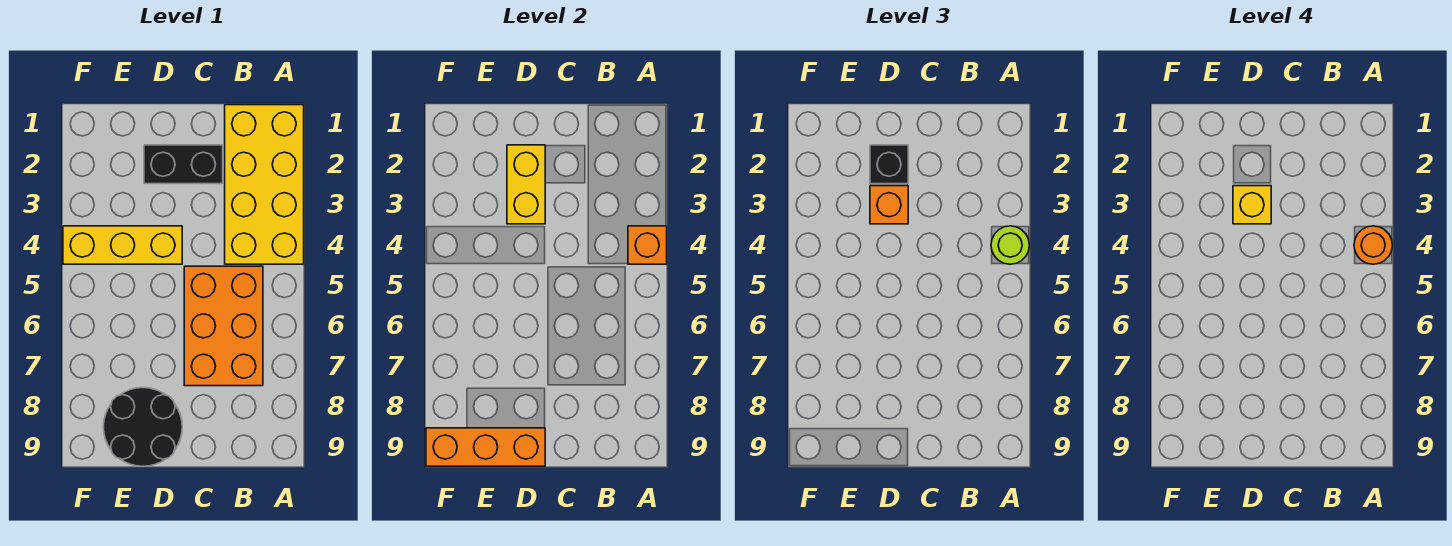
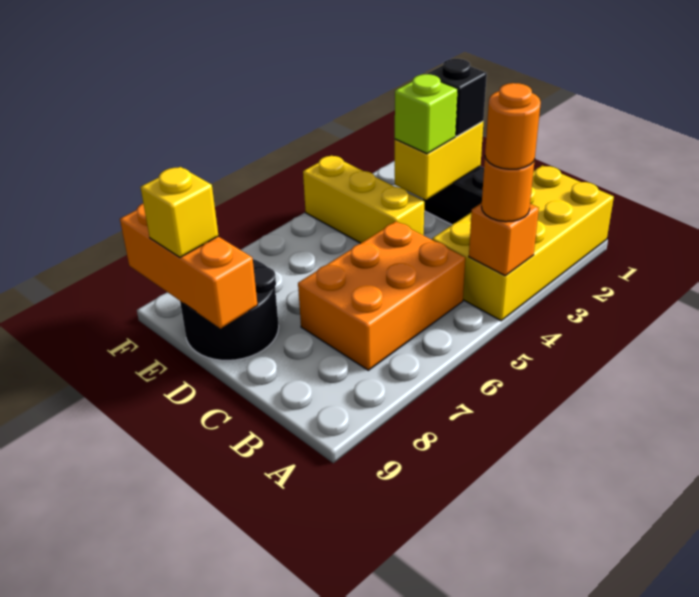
lime 1x1 round brick [991,226,1029,264] -> orange 1x1 round brick [482,157,535,222]
orange 1x1 brick [870,186,908,224] -> lime 1x1 brick [395,74,458,154]
yellow 1x1 brick [1233,186,1271,224] -> yellow 1x1 brick moved to [140,167,218,257]

